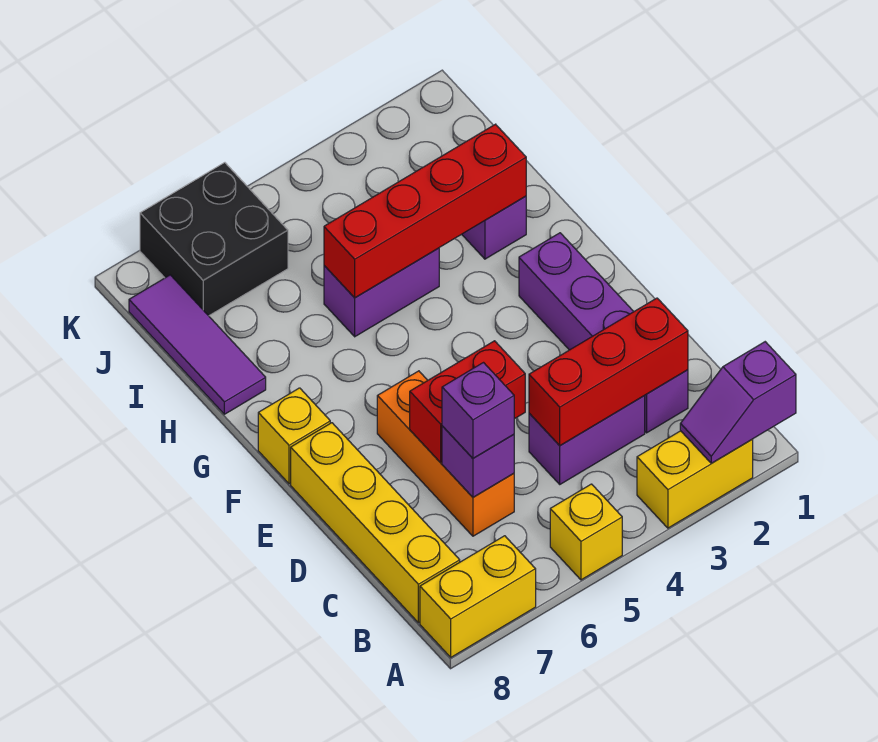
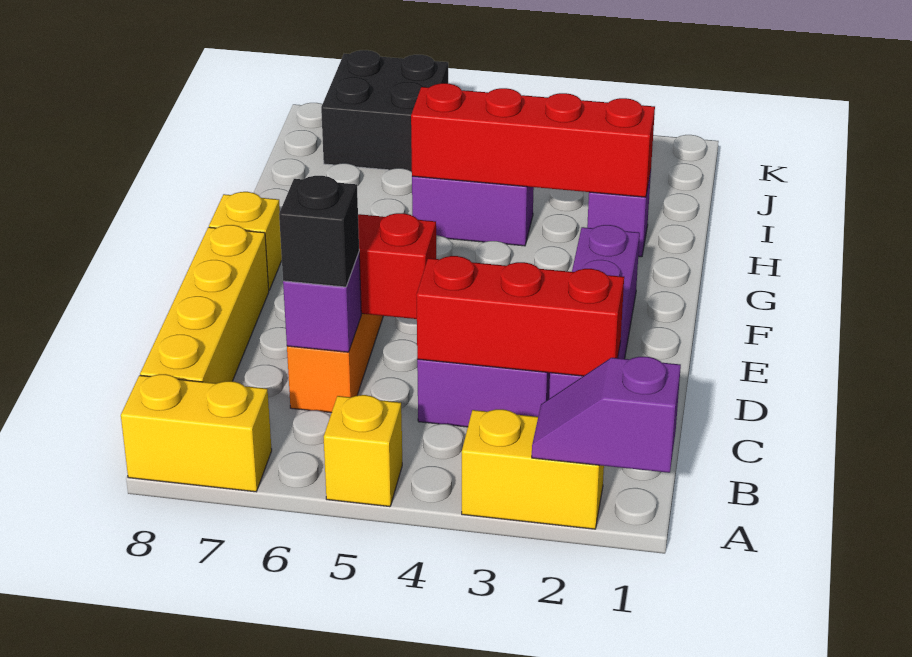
purple 1x1 brick [442,363,514,458] -> black 1x1 brick [279,176,359,287]
purple 1x3 tile [129,275,266,414] -> none

